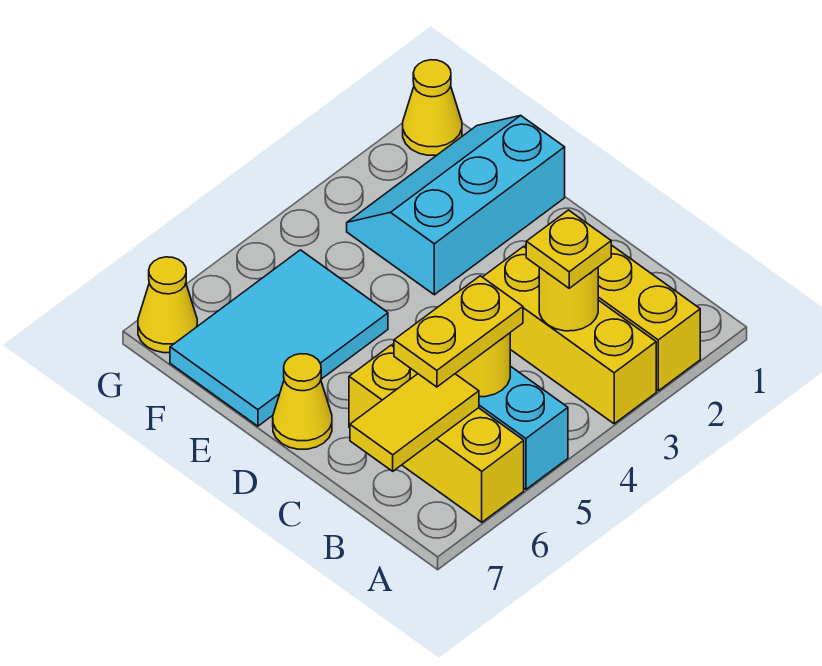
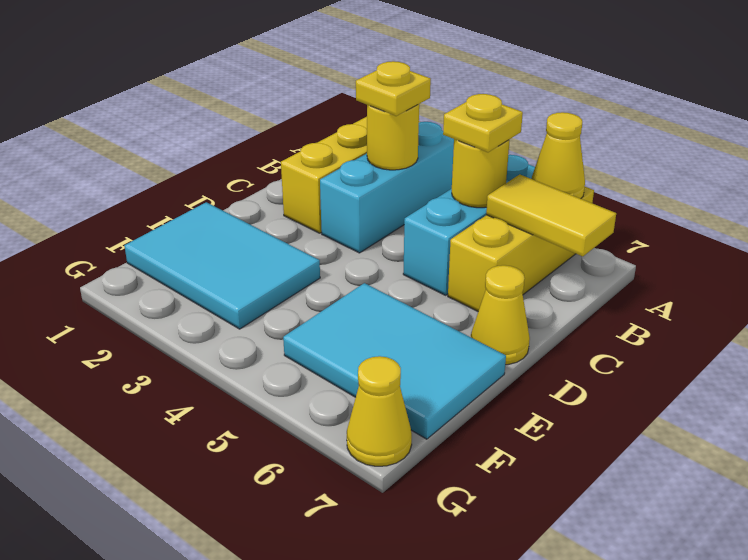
yellow 1x3 brick [483,247,656,424] -> cyan 1x3 brick [320,122,454,253]
yellow 1x2 plate [394,276,523,387] -> yellow 1x1 plate [443,94,523,152]
cyan 2x3 slope [347,116,565,295] -> cyan 2x3 tile [124,202,320,329]
yellow 1x1 cone [403,60,462,155] -> yellow 1x1 cone moved to [531,112,585,199]

